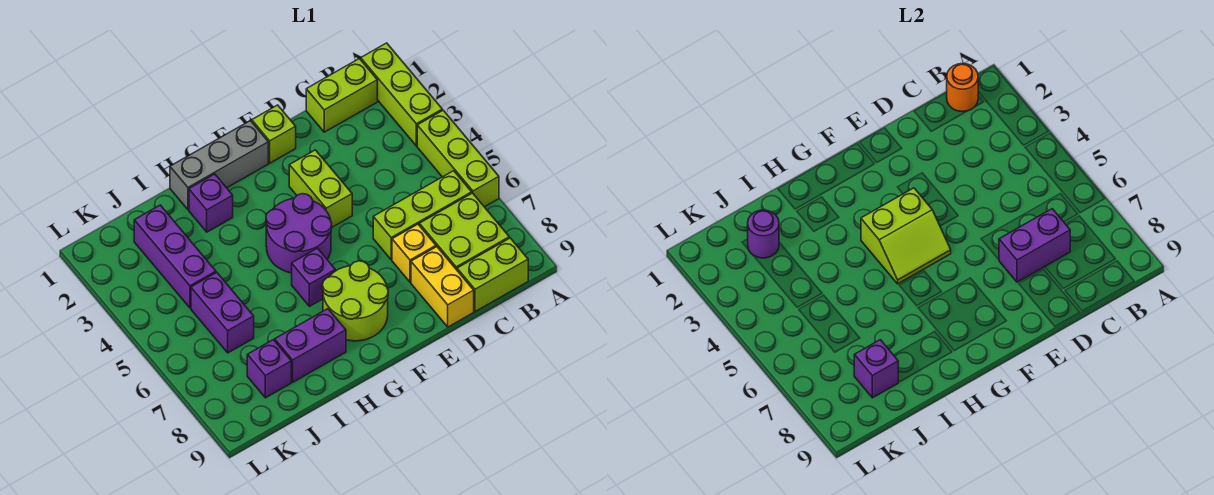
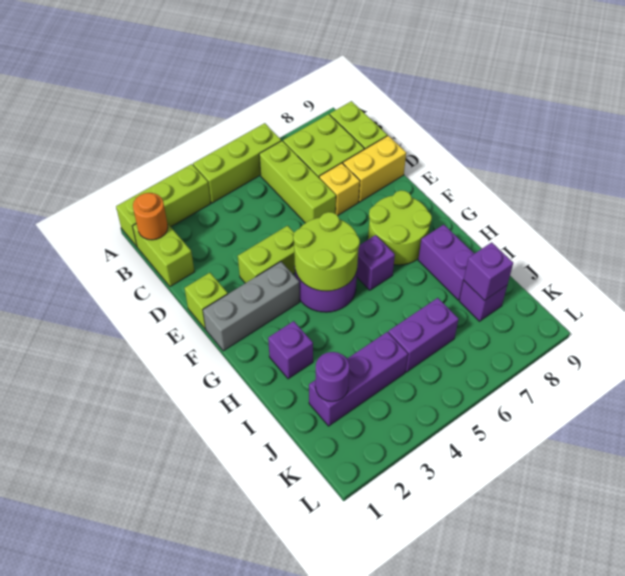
purple 1x2 brick [999,209,1070,282] -> none
grey 1x3 brick [170,121,268,210] -> grey 1x3 brick turned to [203,262,300,351]
lime 2x2 slope [861,188,951,284] -> lime 2x2 round brick [293,212,360,291]

